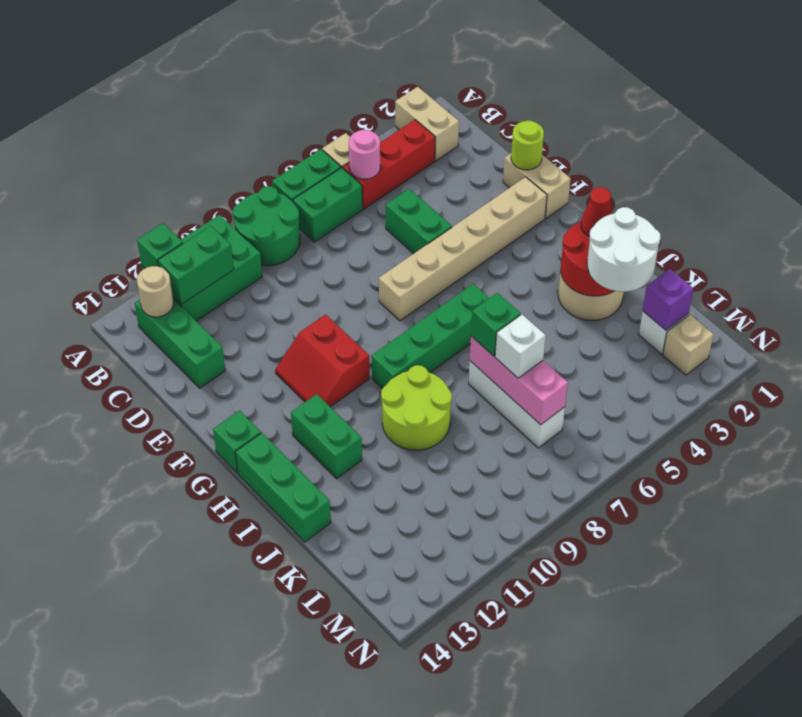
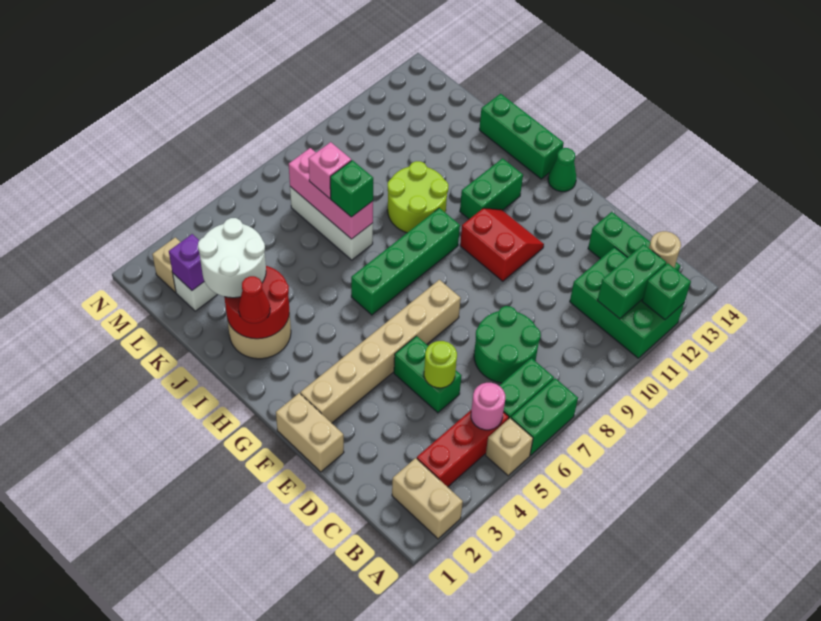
green 2x2 round brick [233,186,300,266] -> green 2x2 round brick moved to [474,306,541,383]
green 2x3 brick [141,215,262,321] -> green 2x3 brick turned to [570,247,684,358]
lime 1x1 round brick [511,121,544,170] -> lime 1x1 round brick moved to [424,341,457,388]
green 1x1 brick [213,411,261,473] -> green 1x1 cone [548,148,576,192]
green 1x2 brick [291,394,362,479] -> green 1x2 brick turned to [460,158,523,219]
white 1x1 brick [495,314,546,378] -> pink 1x1 brick [309,142,351,198]

